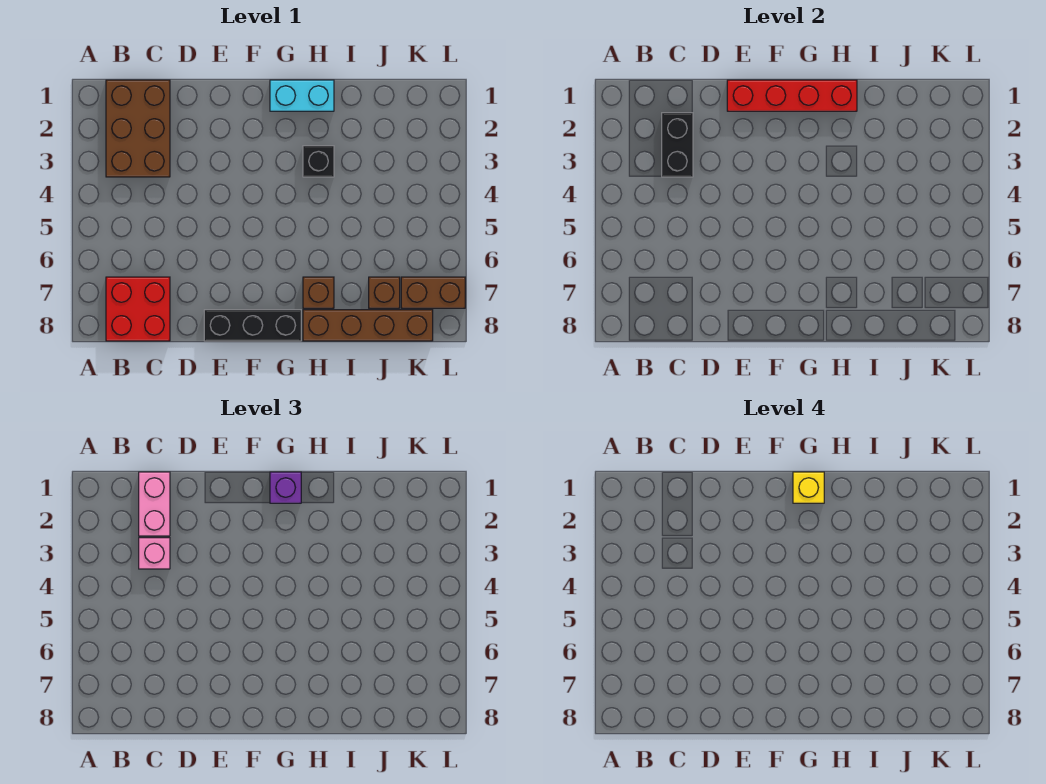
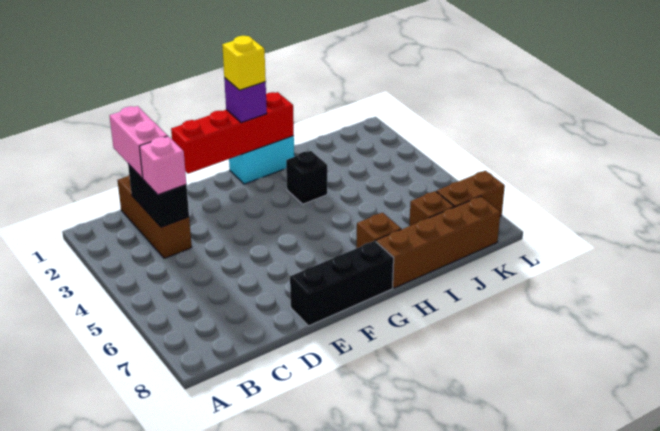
brown 2x3 brick [106,80,170,177] -> brown 1x3 brick [117,176,192,258]
red 2x2 brick [106,277,170,341] -> none

